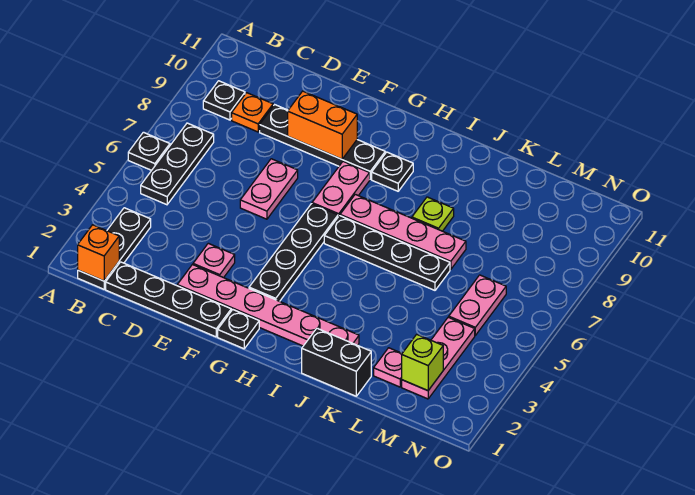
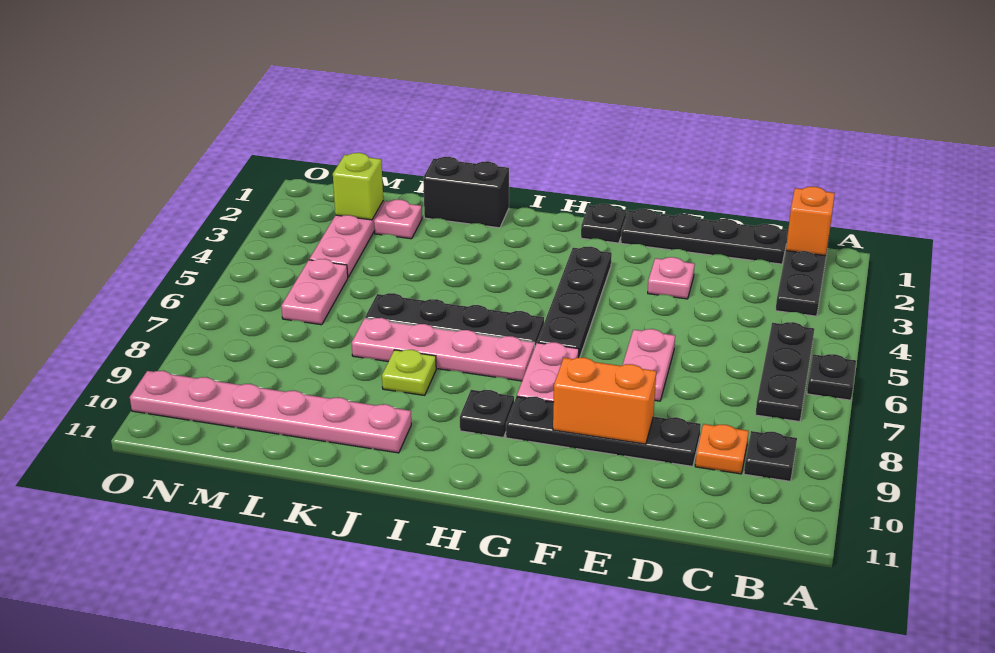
pink 1x6 plate [177,265,359,346] -> pink 1x6 plate moved to [130,371,411,453]

